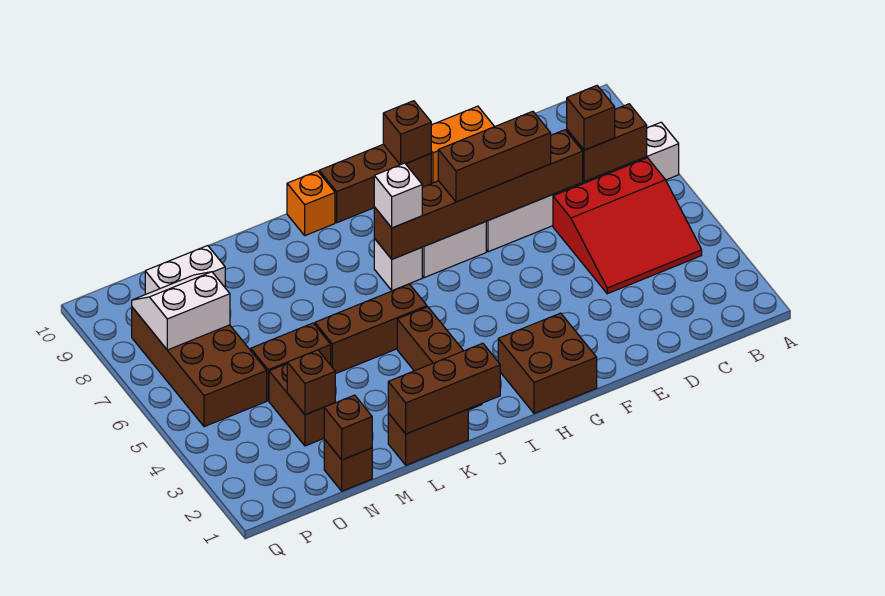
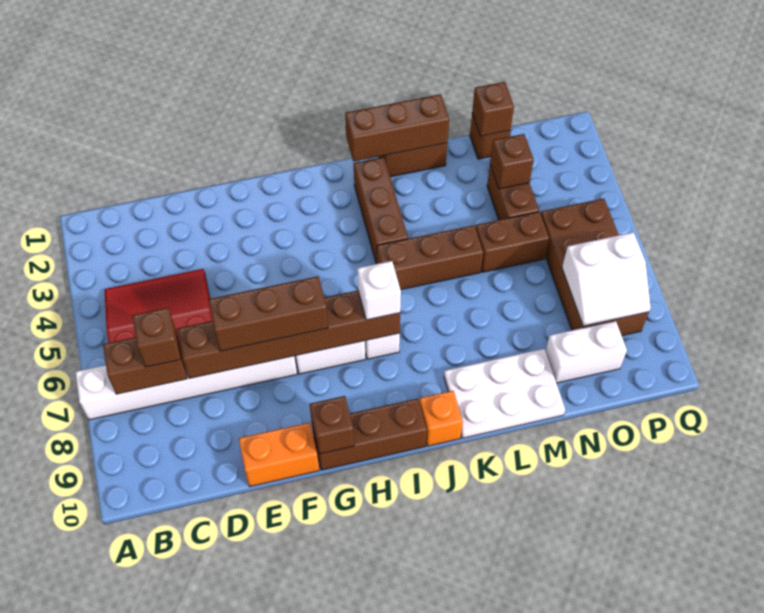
brown 2x2 brick [498,313,597,413] -> none
none -> white 2x3 plate [444,349,565,438]

